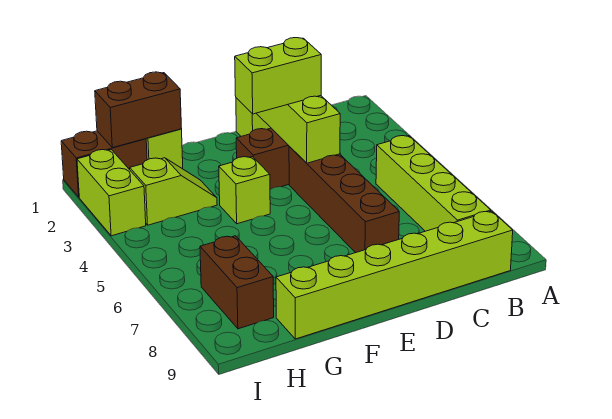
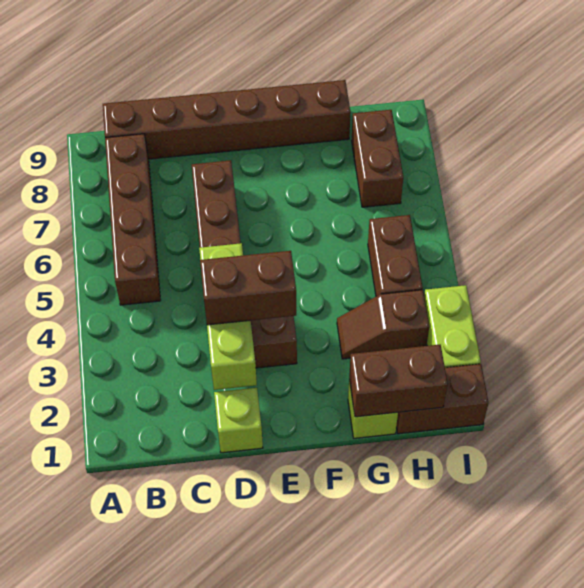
lime 1x4 brick [376,136,491,231] -> brown 1x4 brick [105,134,161,305]
lime 1x6 brick [276,211,513,339] -> brown 1x6 brick [103,80,350,159]
lime 1x2 brick [235,38,321,114] -> brown 1x2 brick [200,251,296,325]
lime 1x1 brick [219,157,270,224] -> none
lime 1x2 slope [130,158,217,225] -> brown 1x2 slope [337,290,429,359]
none -> brown 1x2 brick [368,215,423,296]

